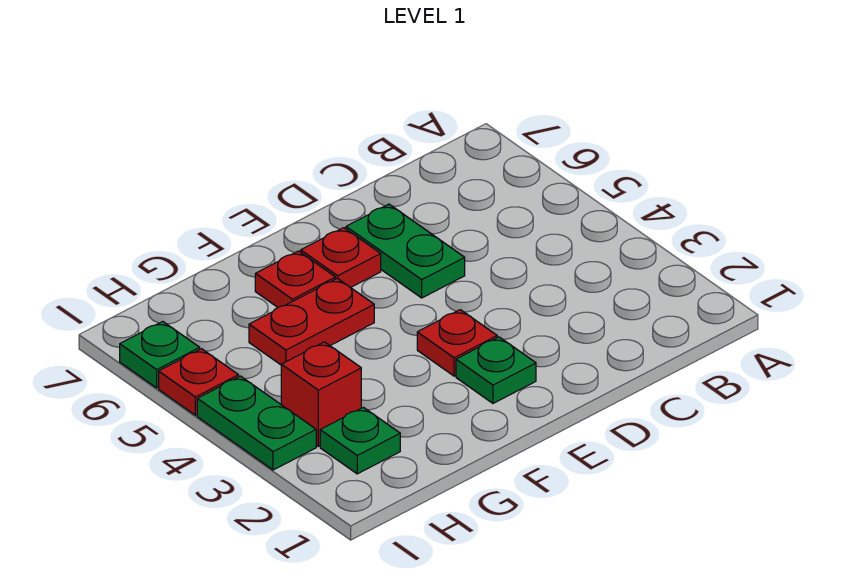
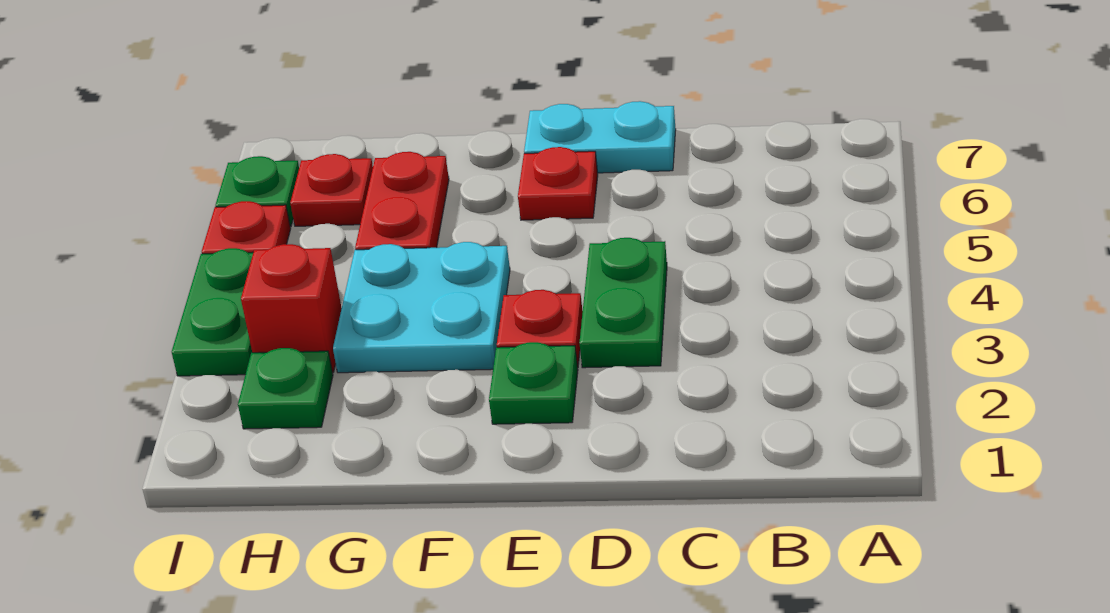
green 1x2 plate [346,204,465,298] -> green 1x2 plate moved to [579,238,667,368]
none -> cyan 1x2 plate [524,101,676,173]
none -> cyan 2x2 plate [333,242,510,373]
red 1x2 plate [249,278,374,365] -> red 1x2 plate turned to [355,152,449,250]
red 1x1 plate [255,251,335,307] -> red 1x1 plate moved to [290,154,373,226]

